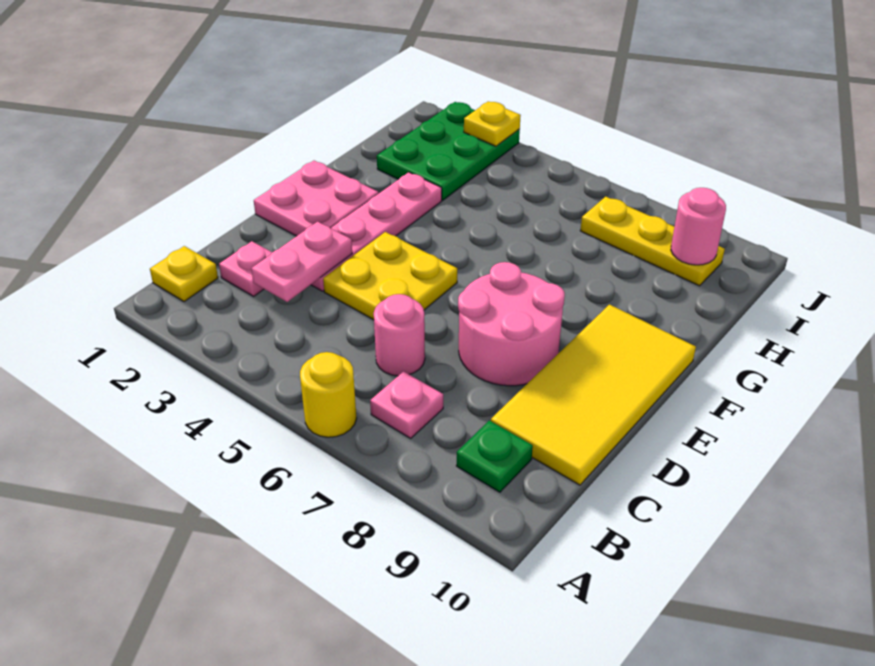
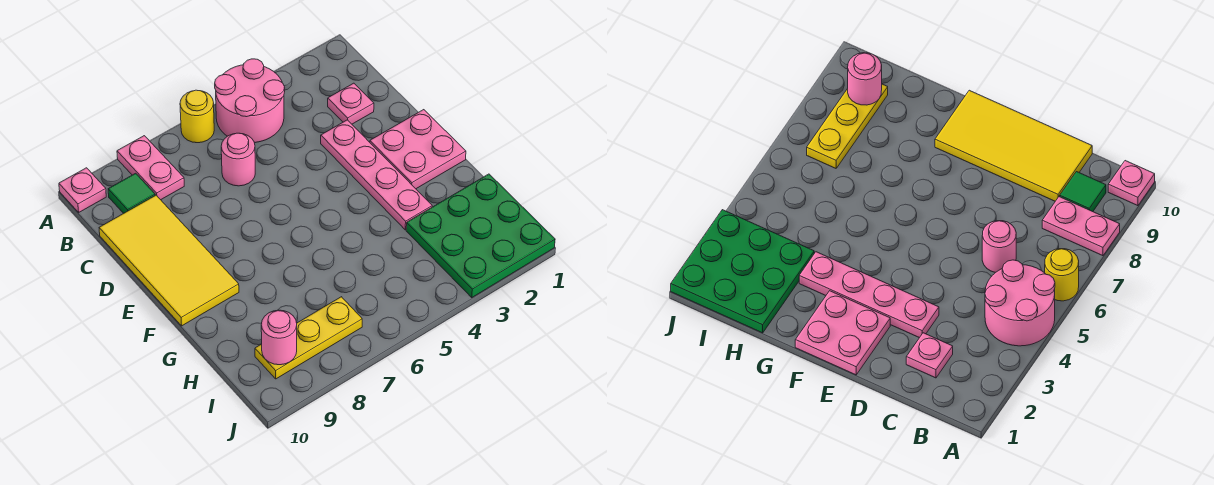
yellow 1x1 plate [150,246,218,302] -> none
pink 1x1 plate [370,371,443,438] -> pink 1x1 plate moved to [59,168,106,212]
green 1x1 plate [456,420,533,492] -> green 1x1 tile [108,173,155,213]
pink 1x2 plate [251,222,352,302] -> pink 1x2 plate moved to [117,136,184,200]
yellow 2x2 plate [323,232,457,320] -> none
pink 2x2 round brick [458,262,565,386] -> pink 2x2 round brick moved to [215,59,285,143]
green 2x3 plate [377,102,520,200] -> green 3x3 plate [406,174,555,297]
yellow 1x1 plate [464,101,521,146] -> none

